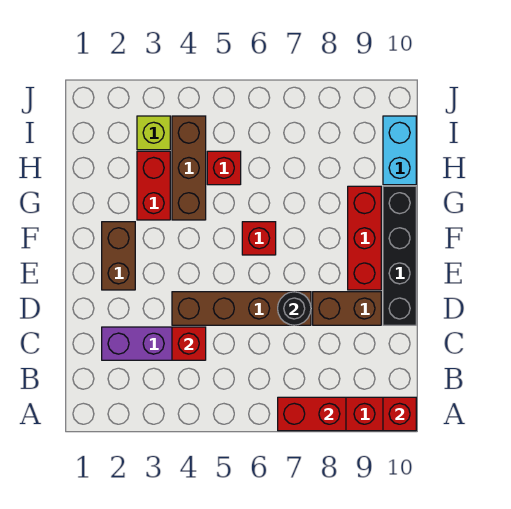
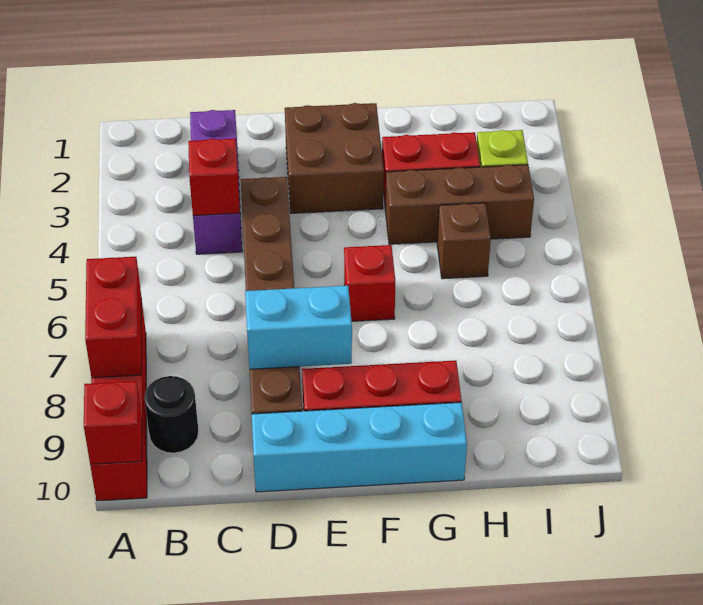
black 1x1 round brick [278,292,311,325] -> black 1x1 round brick moved to [144,376,199,453]
black 1x4 brick [383,186,416,325] -> cyan 1x4 brick [252,402,467,492]
brown 1x2 brick [102,222,135,290] -> brown 2x2 brick [285,103,384,213]
red 1x1 brick [207,151,241,185] -> brown 1x1 brick [437,203,491,279]
cyan 1x2 brick [383,116,416,185] -> cyan 1x2 brick moved to [245,286,352,369]

